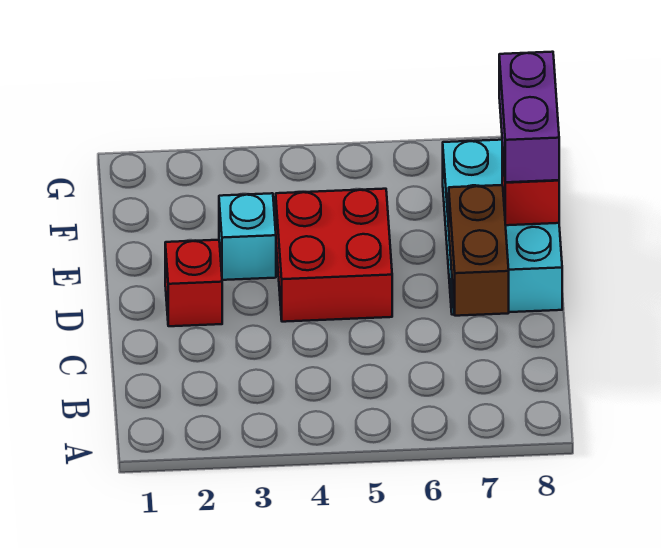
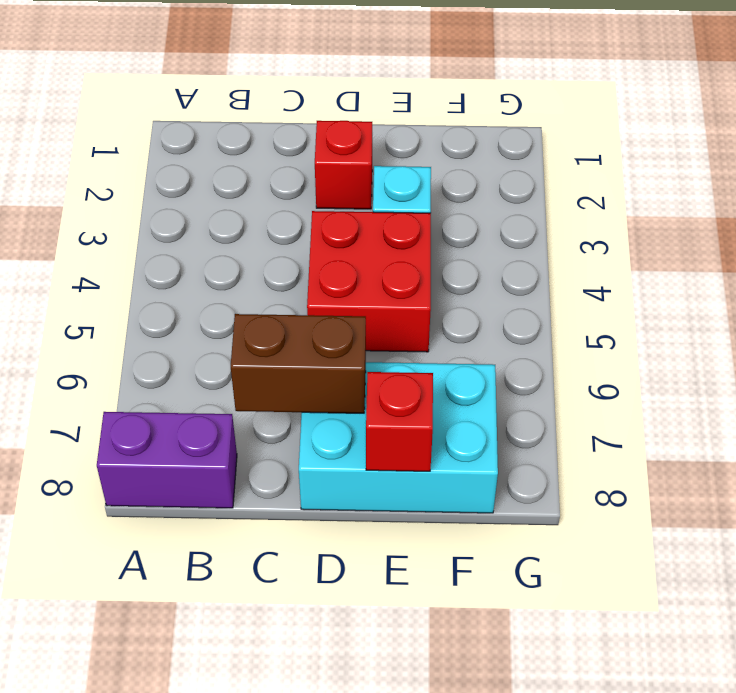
purple 1x2 brick [499,52,559,182] -> purple 1x2 brick moved to [97,412,237,508]

